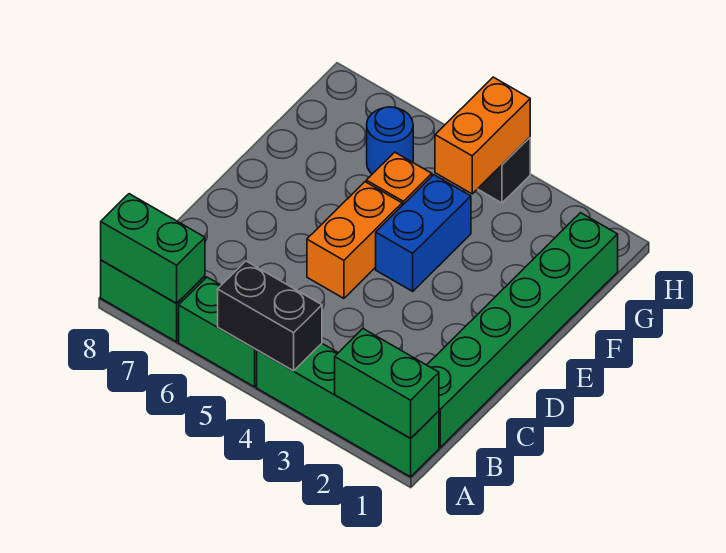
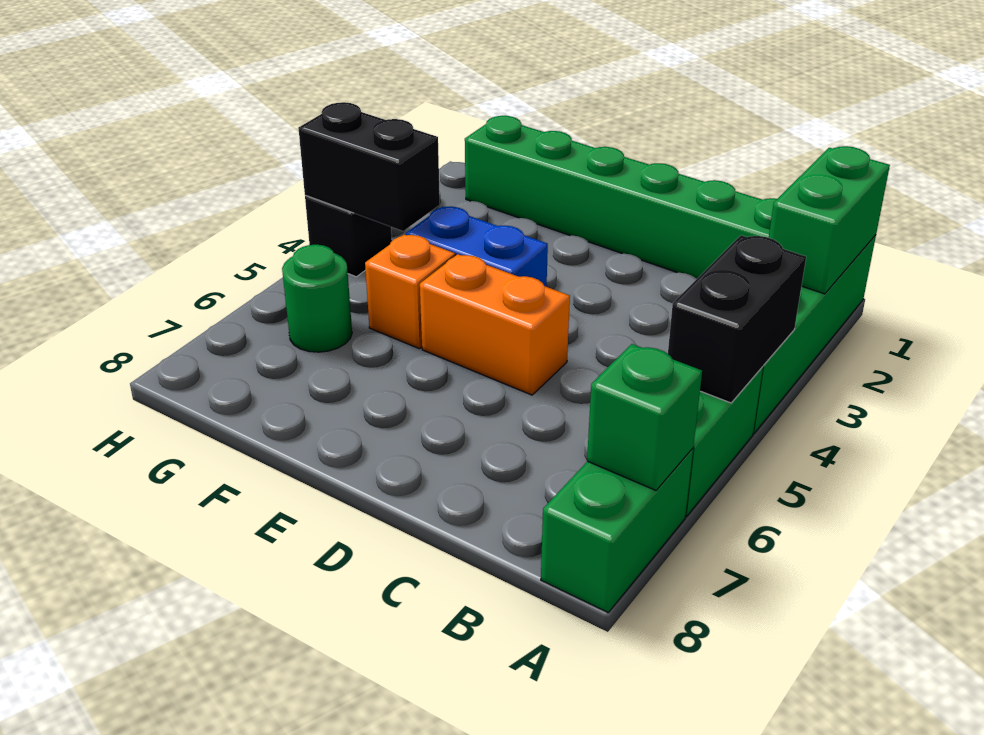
green 1x2 brick [101,194,205,303] -> green 1x1 brick [587,344,702,490]
orange 1x2 brick [435,77,530,194] -> black 1x2 brick [298,102,440,231]
blue 1x1 round brick [367,107,413,174] -> green 1x1 round brick [282,245,352,352]

